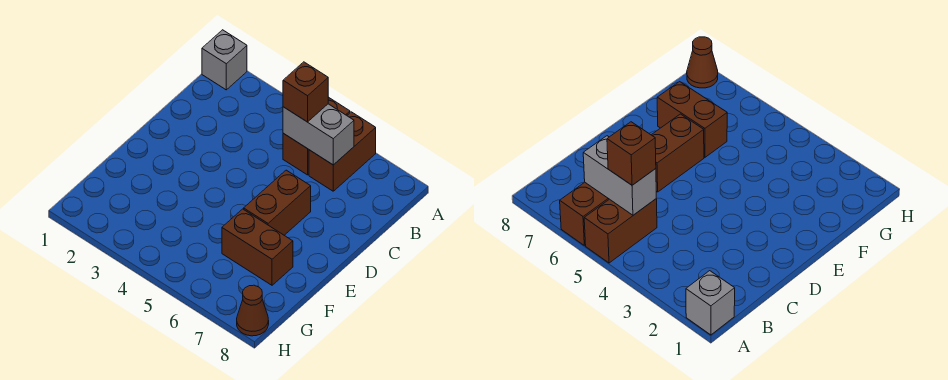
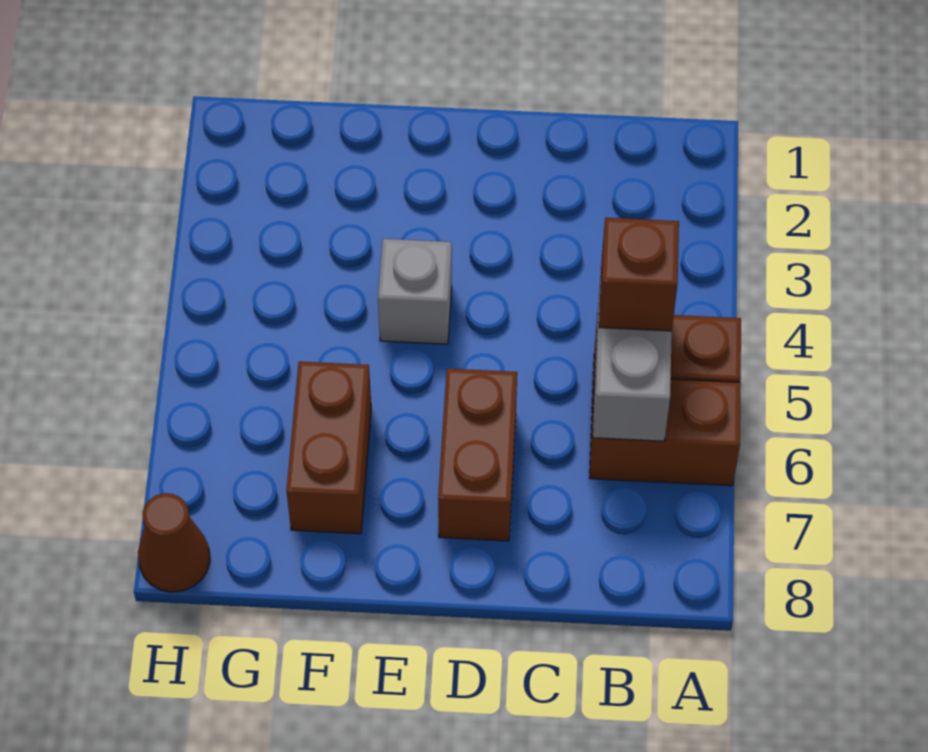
grey 1x1 brick [202,30,247,90] -> grey 1x1 brick moved to [378,239,452,344]
brown 1x2 brick [244,170,311,235] -> brown 1x2 brick turned to [438,369,517,541]

